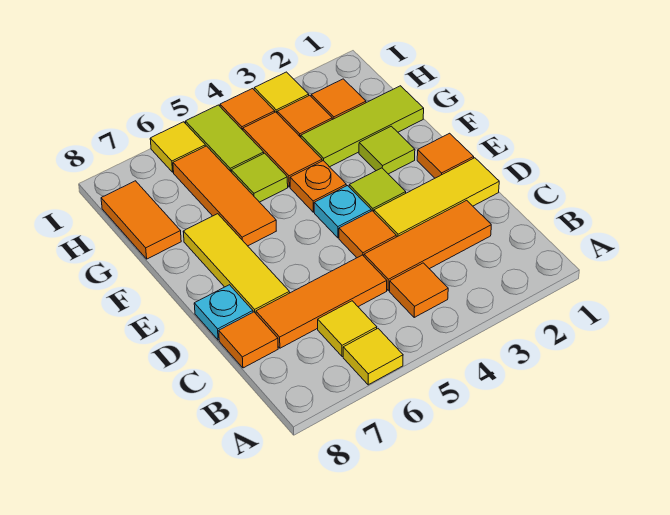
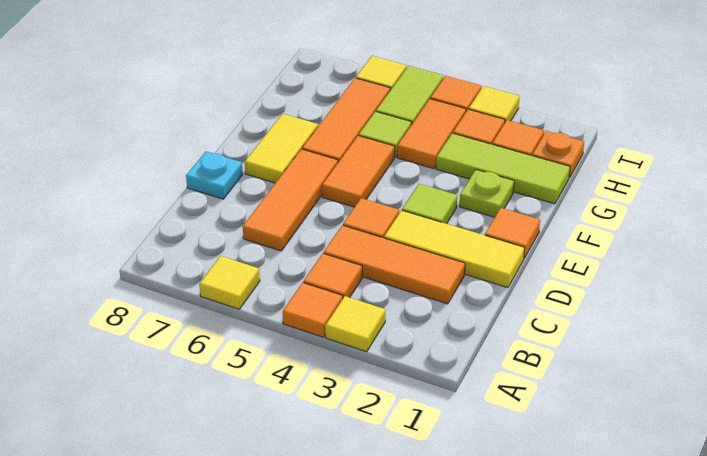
yellow 1x1 tile [318,301,377,357] -> yellow 1x1 tile moved to [325,296,385,352]
orange 1x3 tile [256,255,387,348] -> orange 1x3 tile turned to [243,149,338,251]
orange 1x1 tile [219,312,278,368] -> orange 1x1 tile moved to [283,282,343,337]
yellow 1x3 tile [183,214,290,313] -> yellow 1x2 tile [245,114,318,183]
cyan 1x1 plate [314,186,371,238] -> none
lime 1x1 tile [359,126,415,174] -> lime 1x1 plate [460,170,514,217]
orange 1x1 plate [290,161,346,212] -> orange 1x1 plate moved to [532,131,584,178]
orange 1x2 tile [101,181,181,259] -> orange 1x2 tile moved to [322,135,395,207]

